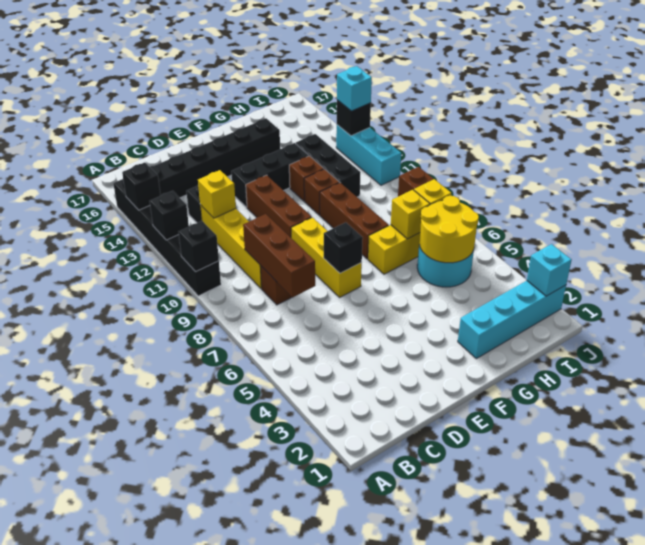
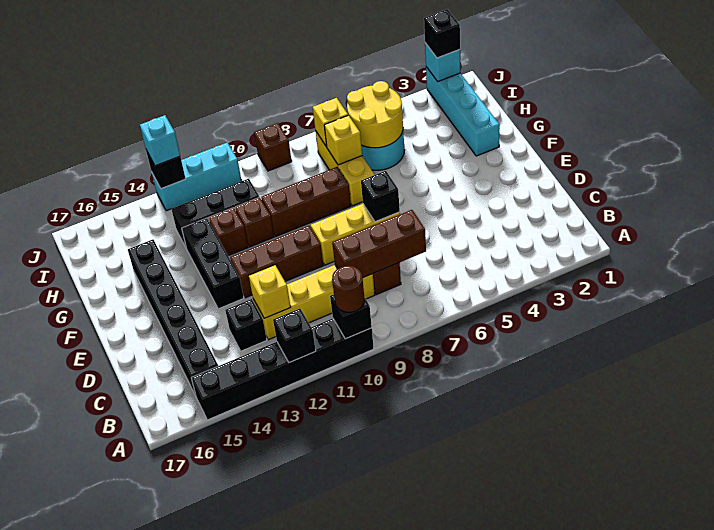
none -> brown 1x1 round brick [332,266,364,312]
black 1x1 brick [122,162,161,210] -> black 1x1 brick moved to [424,9,460,58]

